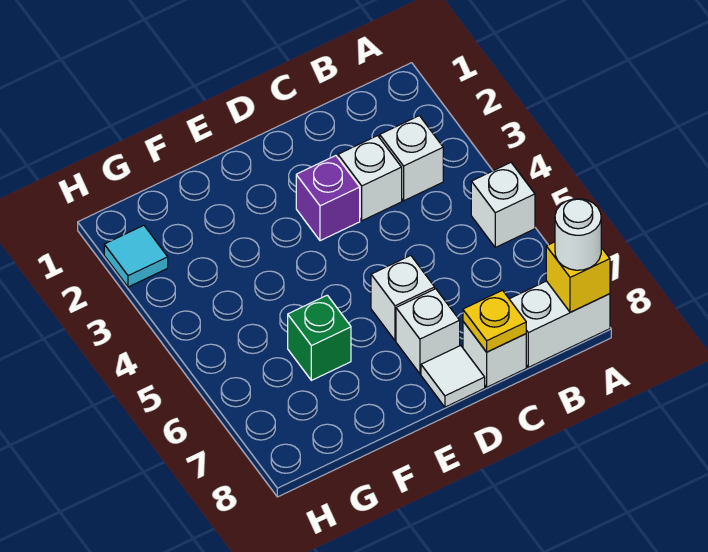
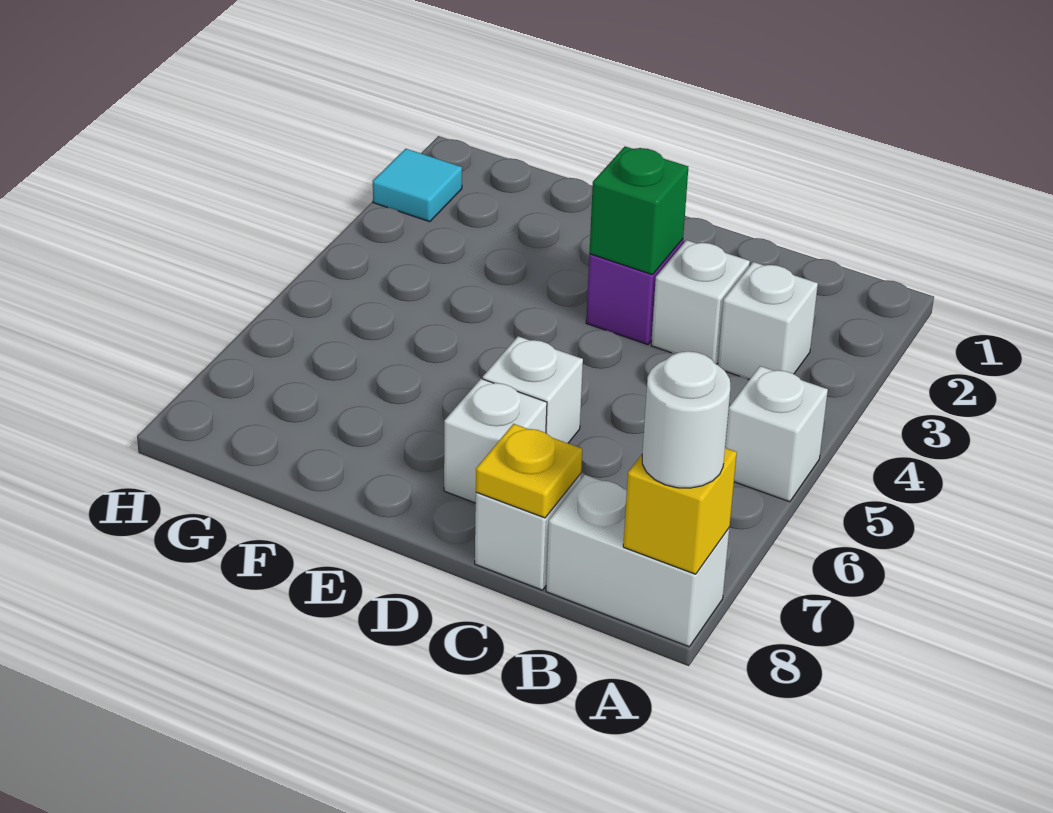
white 1x1 tile [421,346,485,407] -> none
green 1x1 brick [288,295,351,380] -> green 1x1 brick moved to [589,147,688,275]

